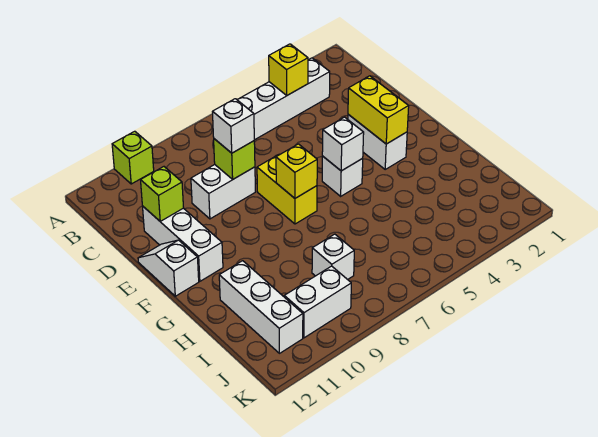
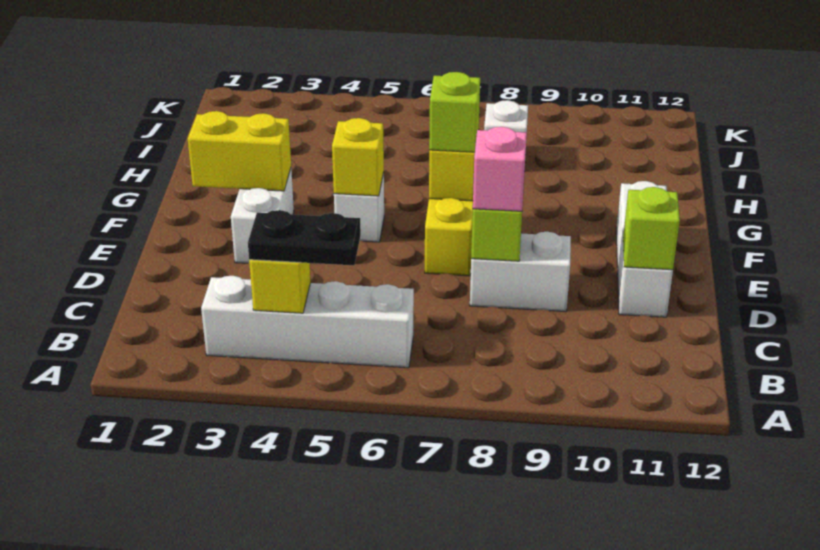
lime 1x1 brick [112,131,154,184] -> lime 1x1 brick moved to [429,72,480,153]
none -> black 1x2 plate [248,210,361,265]
white 1x1 brick [213,99,254,153] -> pink 1x1 brick [473,127,527,211]
yellow 1x2 brick [348,76,409,144] -> yellow 1x2 brick turned to [188,111,291,191]
white 1x2 slope [138,240,199,296] -> none
white 1x1 brick [322,117,364,171] -> yellow 1x1 brick [332,118,384,196]
white 1x3 brick [219,261,303,353] -> none
white 1x2 brick [284,266,351,338] -> none

